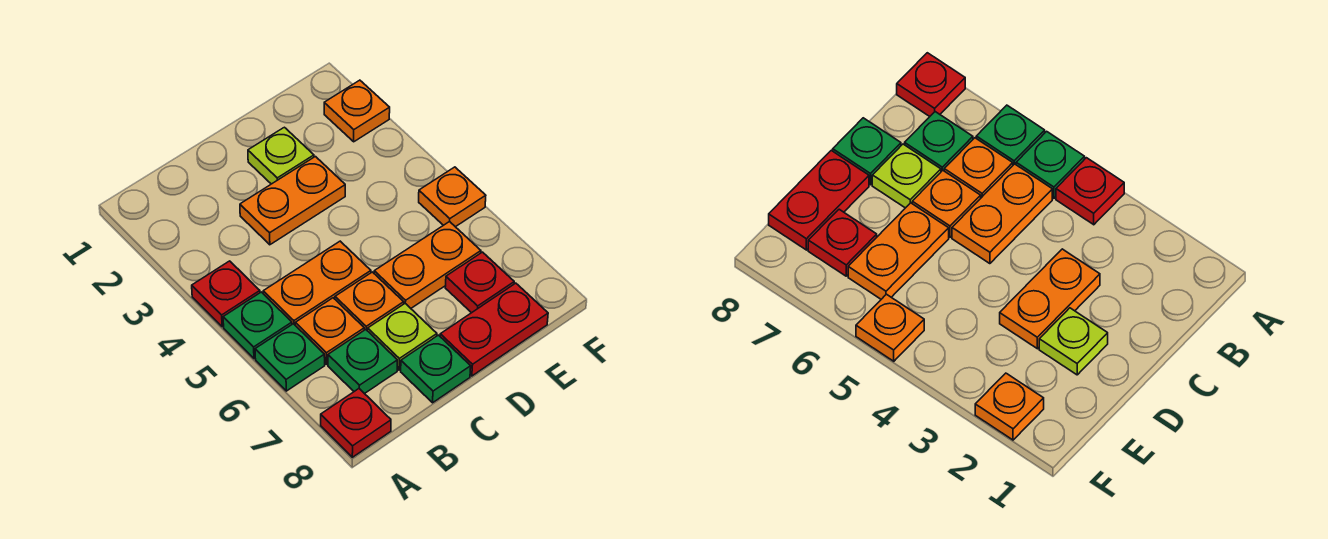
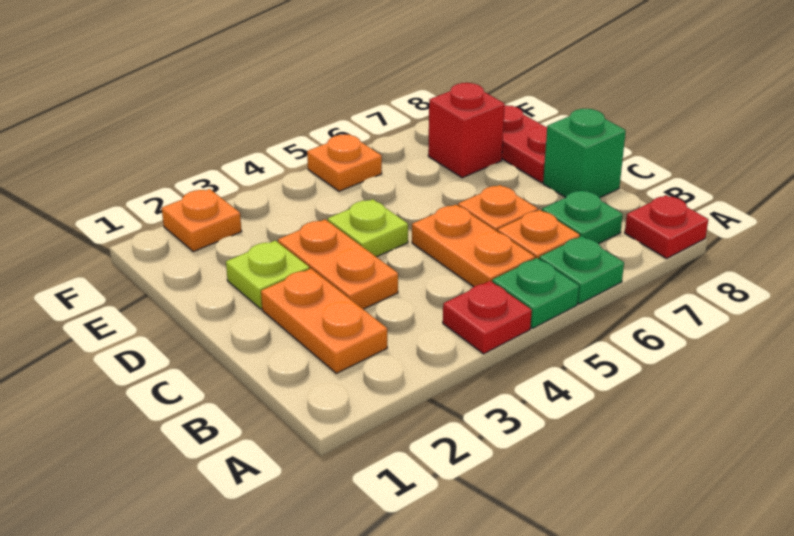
lime 1x1 plate [368,303,437,370] -> lime 1x1 plate moved to [328,199,408,257]
green 1x1 plate [401,335,471,403] -> green 1x1 brick [543,109,626,198]
orange 1x2 plate [374,221,481,308] -> orange 1x2 plate moved to [261,269,387,373]
red 1x1 plate [445,252,514,313] -> red 1x1 brick [428,83,505,178]

